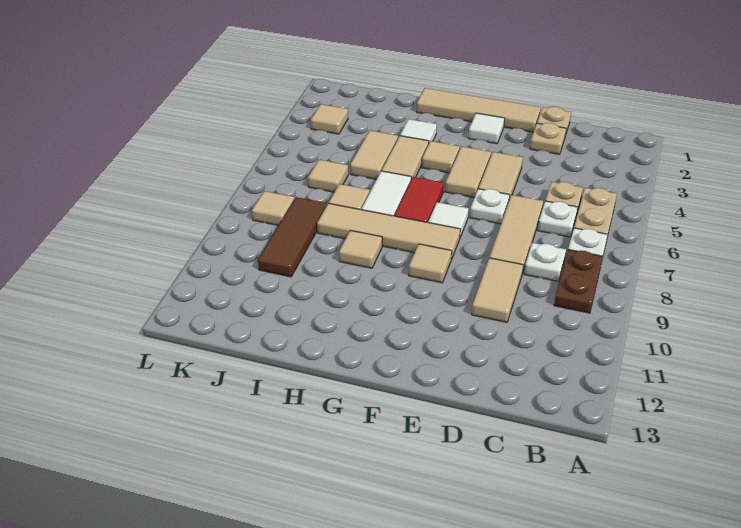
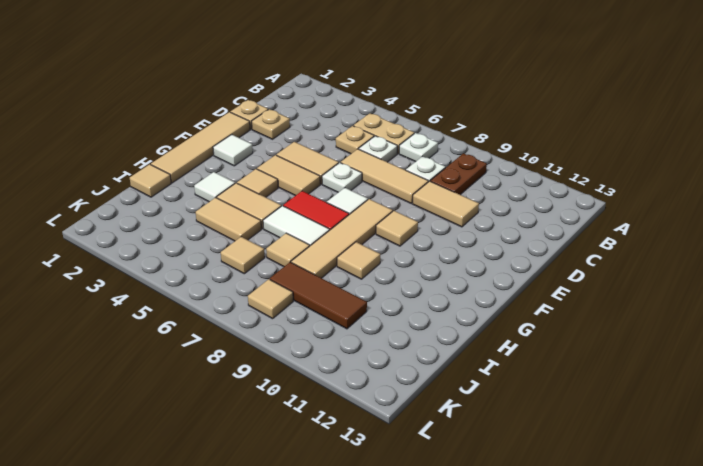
brown 1x2 plate [554,250,603,313] -> brown 1x2 plate turned to [431,153,487,195]
tan 1x1 tile [311,104,348,134] -> tan 1x1 tile moved to [130,164,171,197]

